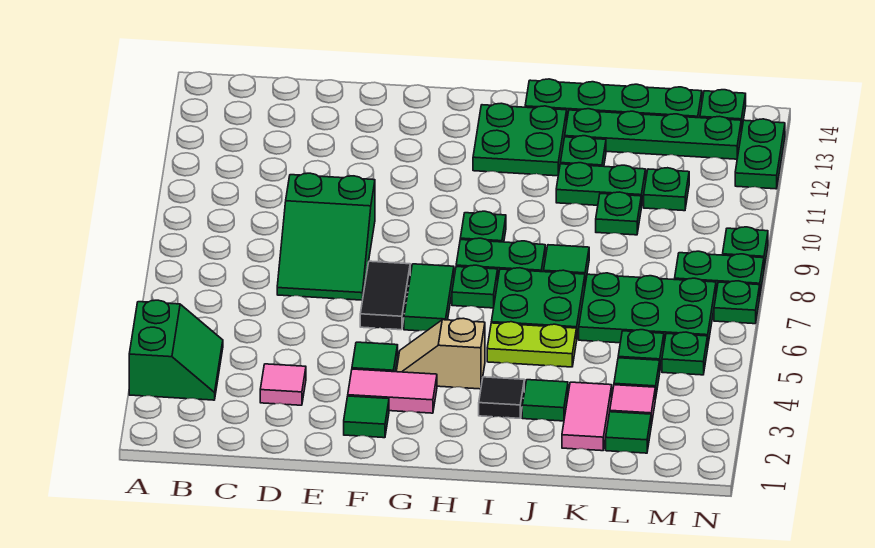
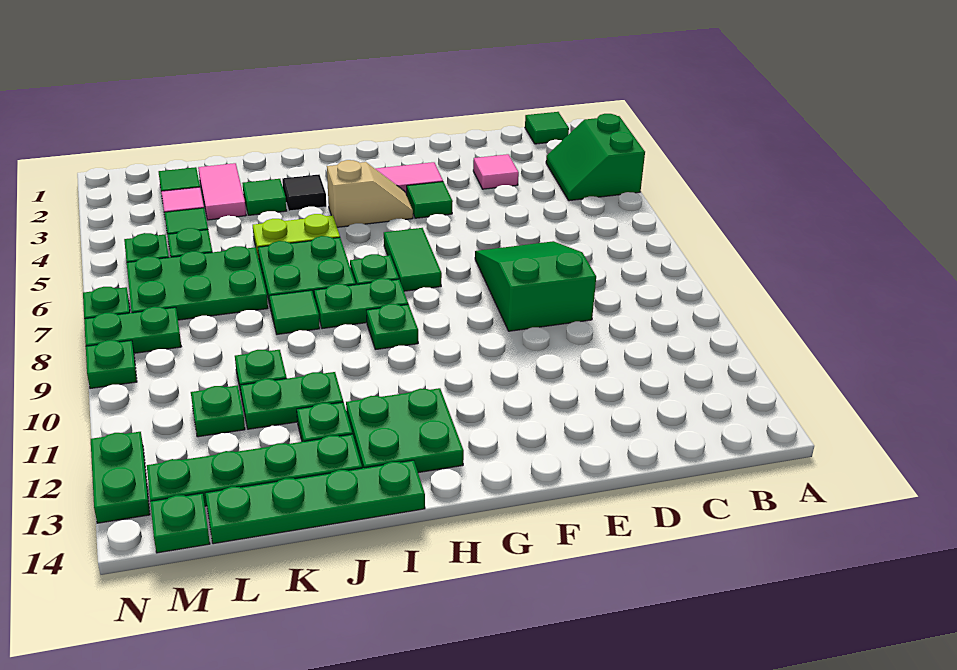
green 1x1 tile [344,396,389,438] -> green 1x1 tile moved to [525,112,569,144]
black 1x2 tile [360,261,410,330] -> none

